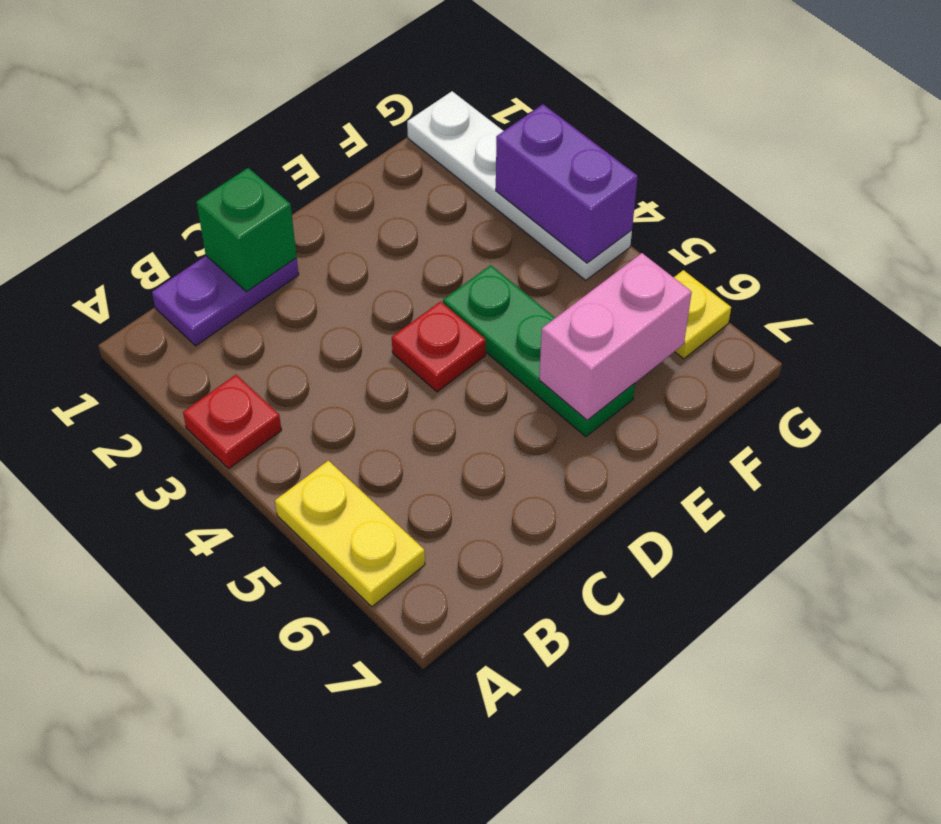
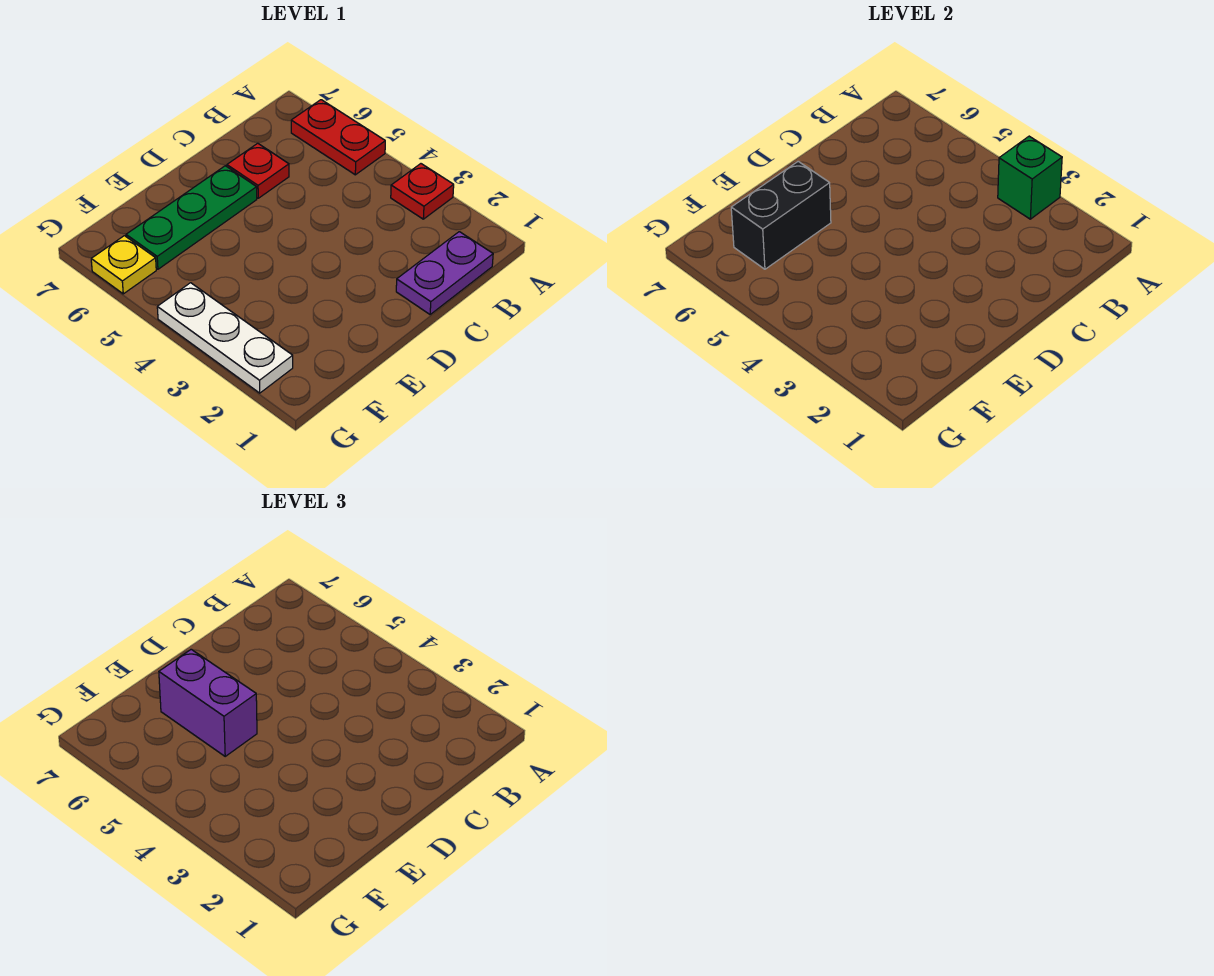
yellow 1x2 plate [275,461,425,607] -> red 1x2 plate [291,100,385,175]
green 1x1 brick [196,168,297,292] -> green 1x1 brick moved to [998,136,1062,219]
red 1x1 plate [392,301,486,392] -> red 1x1 plate moved to [227,143,289,198]
green 1x3 plate [443,265,635,437] -> green 1x3 plate turned to [126,166,257,269]
pink 1x2 brick [539,253,692,420] -> black 1x2 brick [731,161,831,269]
white 1x4 plate [407,91,632,280] -> white 1x3 plate [157,283,293,393]
purple 1x2 brick [496,104,638,263] -> purple 1x2 brick moved to [159,649,257,756]

